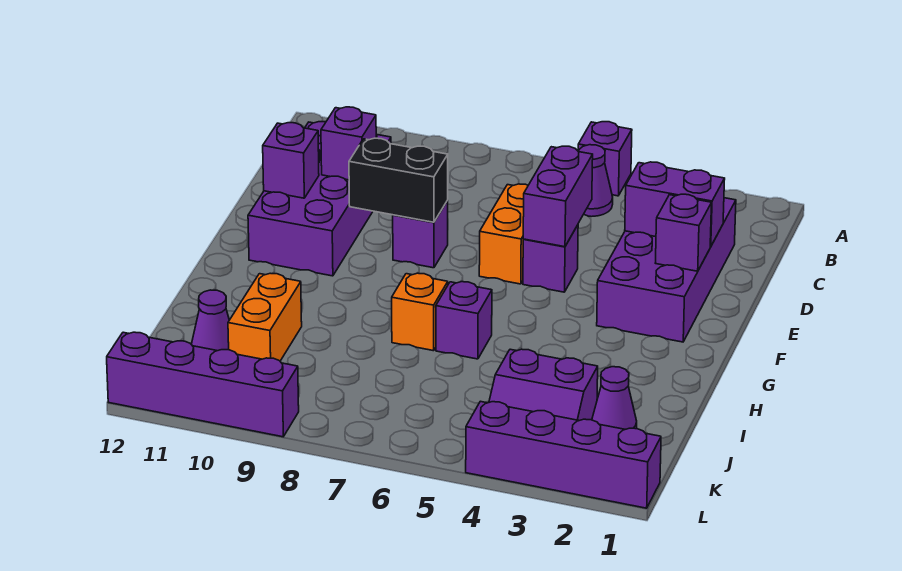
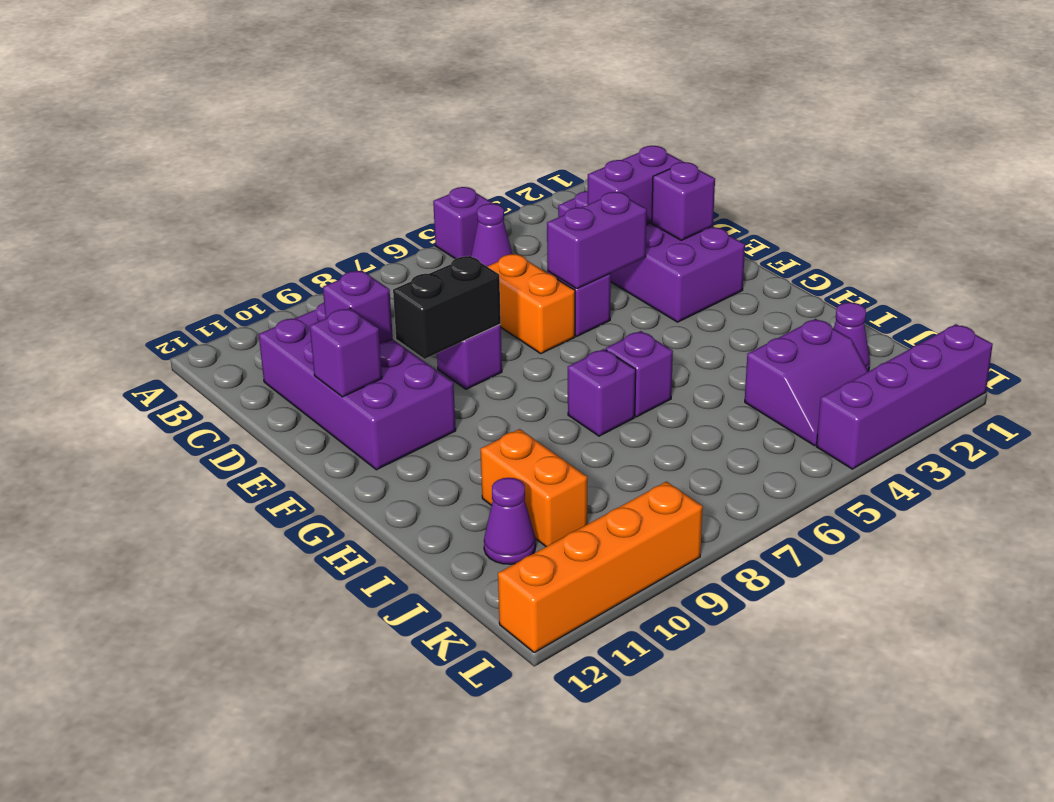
purple 1x2 brick [523,146,593,247] -> purple 1x2 brick turned to [547,192,647,289]
orange 1x1 brick [392,273,448,351] -> purple 1x1 brick [568,349,636,436]
purple 1x4 brick [107,332,299,437] -> orange 1x4 brick [498,482,703,653]

